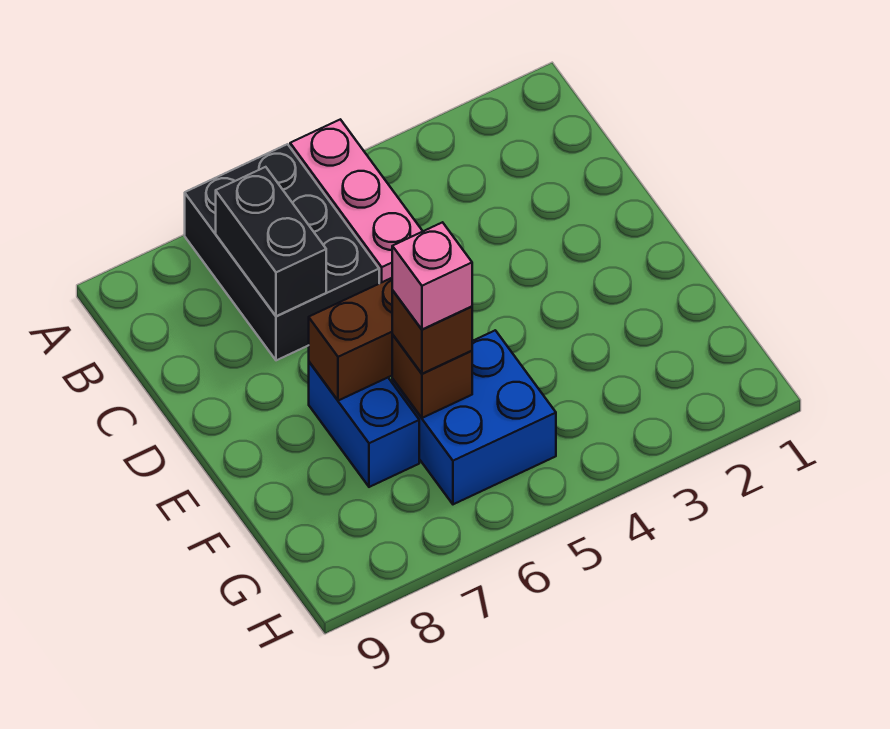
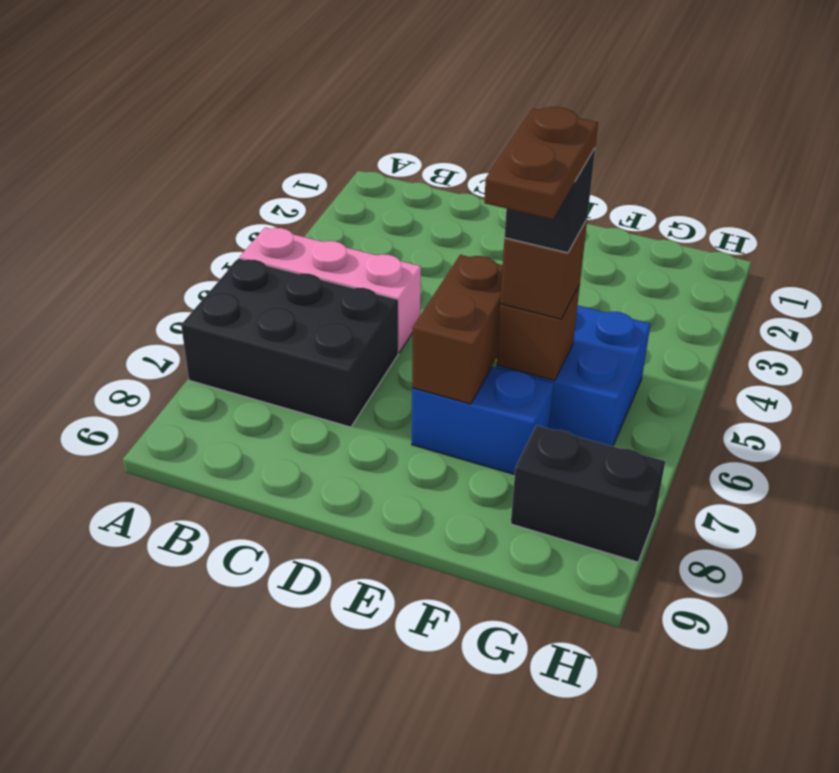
black 1x2 brick [216,167,326,316] -> black 1x2 brick moved to [511,425,665,562]
pink 1x1 brick [392,222,472,329] -> black 1x1 brick [505,148,595,253]
none -> brown 1x2 plate [484,107,598,219]

